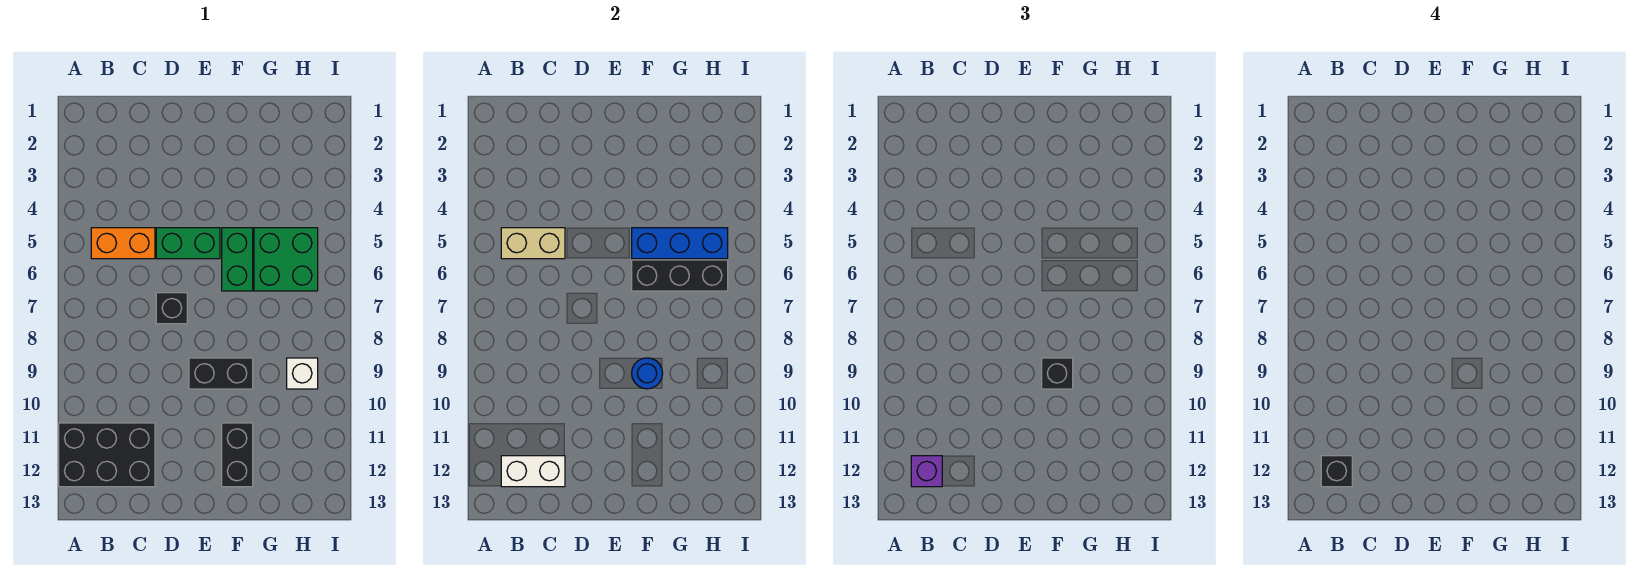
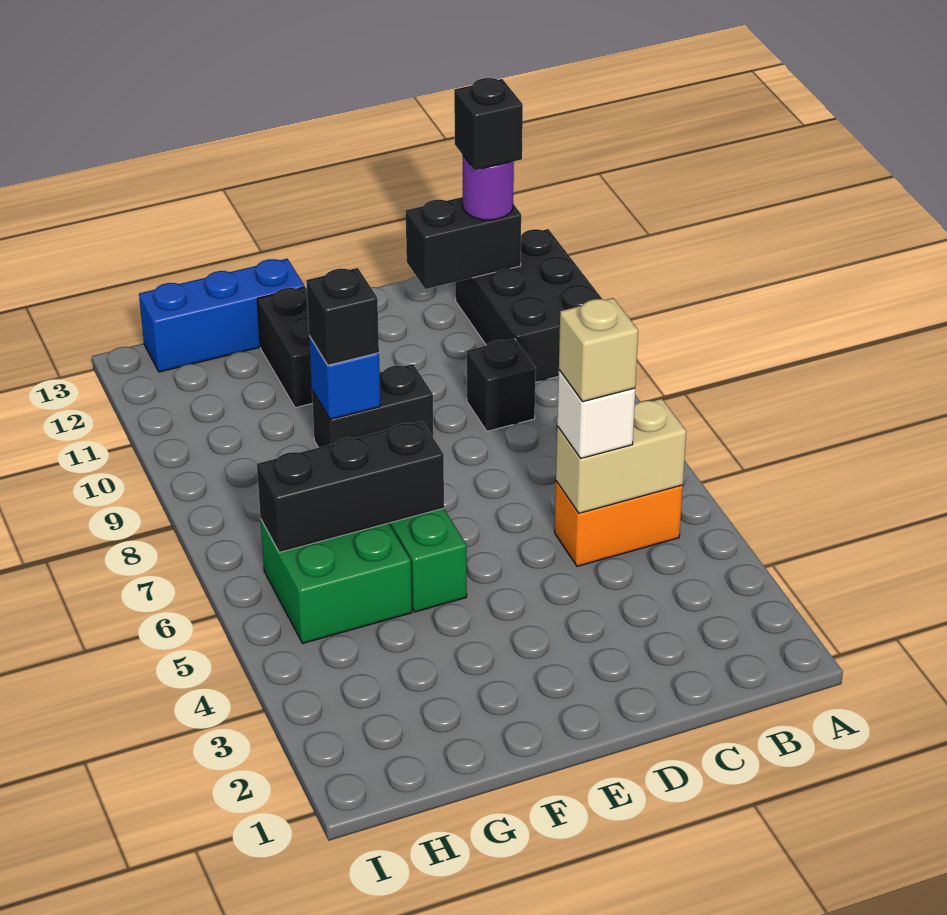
black 2x3 brick [59,423,155,487] -> black 2x3 brick turned to [455,229,602,382]
white 1x2 brick [501,456,565,487] -> black 1x2 brick [406,197,521,289]
purple 1x1 brick [911,456,942,487] -> purple 1x1 round brick [463,156,514,220]
none -> tan 1x1 brick [559,298,638,402]
green 1x2 brick [156,228,220,259] -> none
black 1x1 brick [156,293,187,324] -> black 1x1 brick moved to [467,339,536,431]
blue 1x3 brick [632,228,728,259] -> blue 1x3 brick moved to [139,259,304,372]
blue 1x1 round brick [632,358,663,389] -> blue 1x1 brick [309,336,381,419]
white 1x1 brick [287,358,318,389] -> white 1x1 brick moved to [557,370,635,458]

